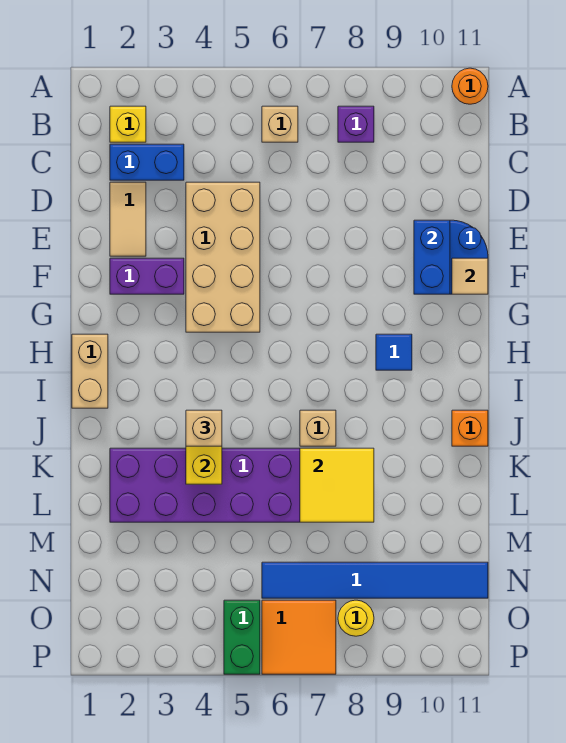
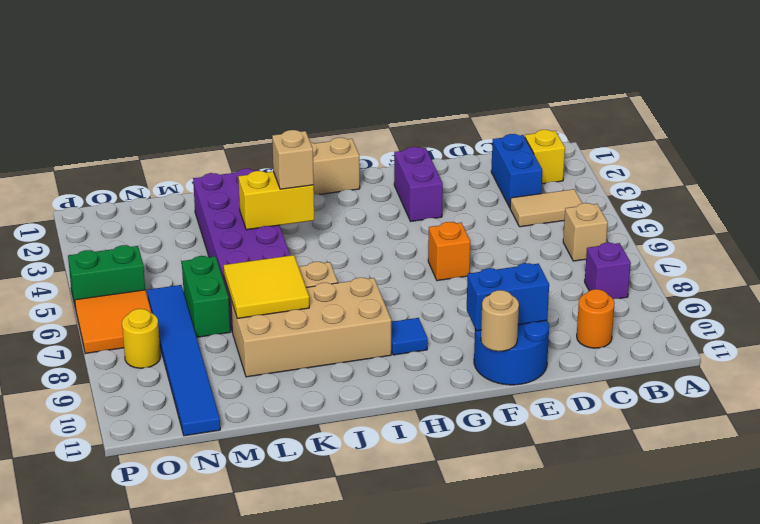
orange 1x1 round brick [452,68,488,104] -> orange 1x1 round brick moved to [577,289,614,348]
tan 1x2 tile [110,182,146,256] -> tan 1x2 tile moved to [510,189,582,227]
tan 2x4 brick [186,182,260,332] -> tan 2x4 brick moved to [231,278,391,377]
tan 1x1 tile [452,258,488,294] -> tan 1x1 round brick [481,290,519,351]
orange 1x1 brick [452,410,488,446] -> orange 1x1 brick moved to [428,222,471,281]
none -> green 1x2 brick [182,256,230,337]

